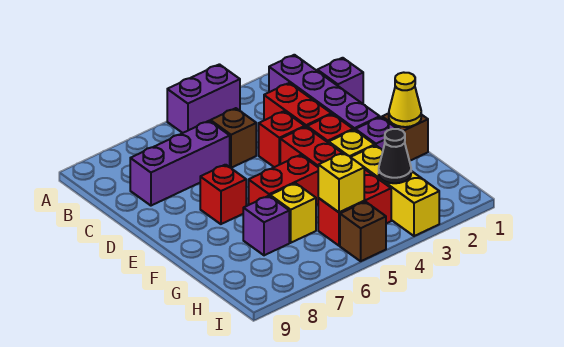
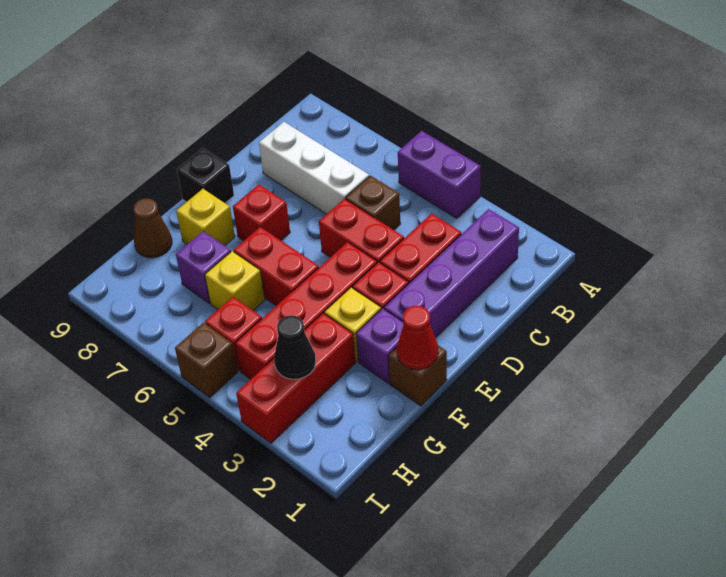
purple 1x1 brick [317,58,363,104] -> none
purple 1x3 brick [130,121,230,206] -> white 1x3 brick [259,122,369,214]
red 1x1 brick [259,111,305,167] -> red 1x2 brick [319,199,404,263]
none -> black 1x1 brick [177,148,234,203]
yellow 1x1 cone [389,72,421,127] -> red 1x1 cone [397,306,438,370]
yellow 1x3 brick [351,145,439,236] -> red 1x3 brick [236,313,356,443]
none -> brown 1x1 cone [133,198,172,258]
yellow 1x1 brick [318,153,364,212] -> yellow 1x1 brick moved to [176,189,235,246]

